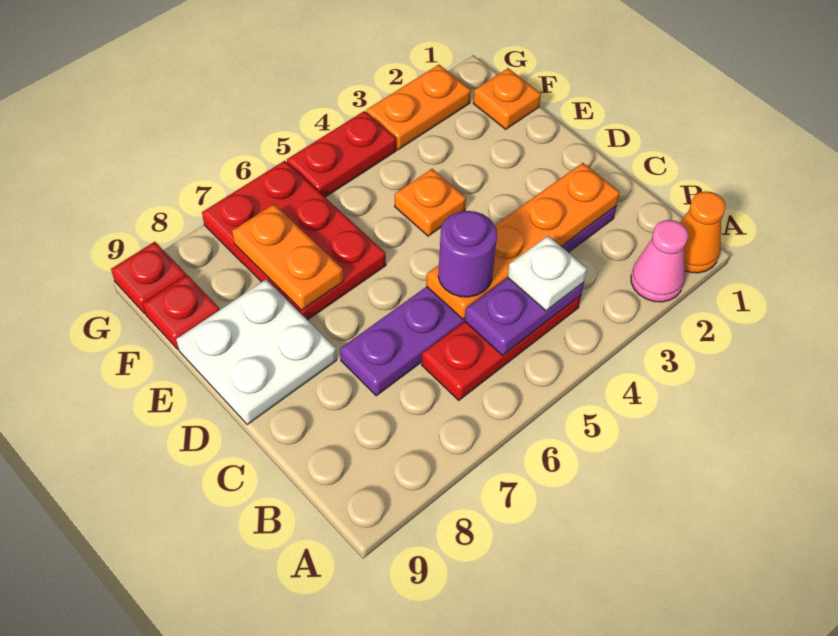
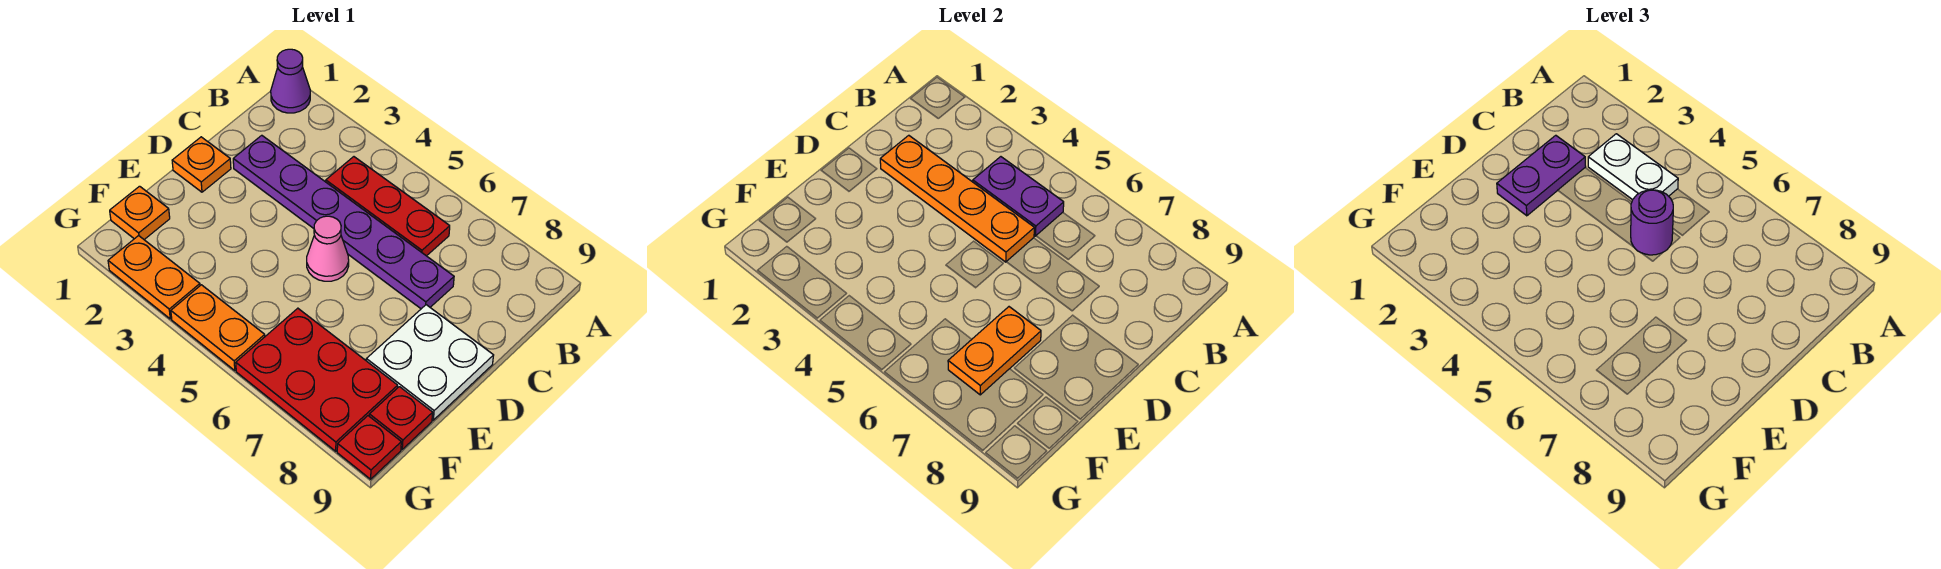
orange 1x1 cone [680,191,726,273] -> purple 1x1 cone [271,49,310,113]
pink 1x1 cone [631,220,688,302] -> pink 1x1 cone moved to [307,216,349,281]
white 1x1 plate [508,236,587,311] -> white 1x2 plate [1588,134,1678,200]
none -> purple 1x2 plate [1497,135,1586,216]
orange 1x1 plate [395,169,466,236] -> orange 1x1 plate moved to [172,137,231,192]
red 2x3 plate [202,161,386,320] -> red 2x3 plate turned to [236,308,398,451]
red 1x2 plate [287,111,396,197] -> orange 1x2 plate [171,285,265,370]

